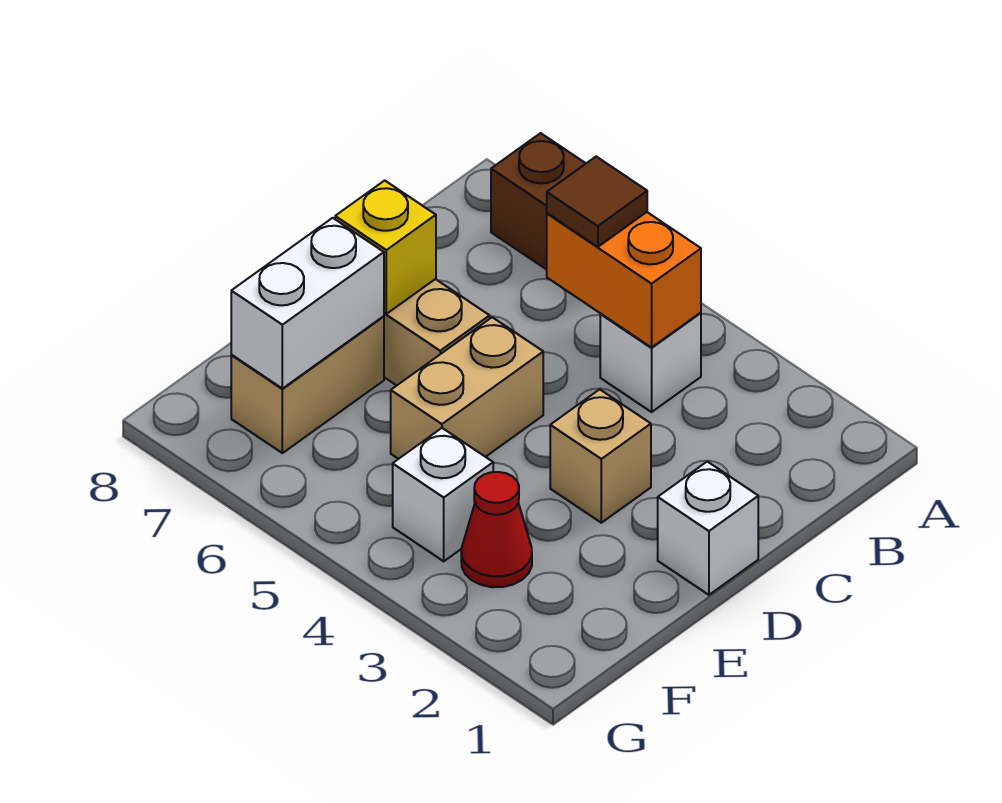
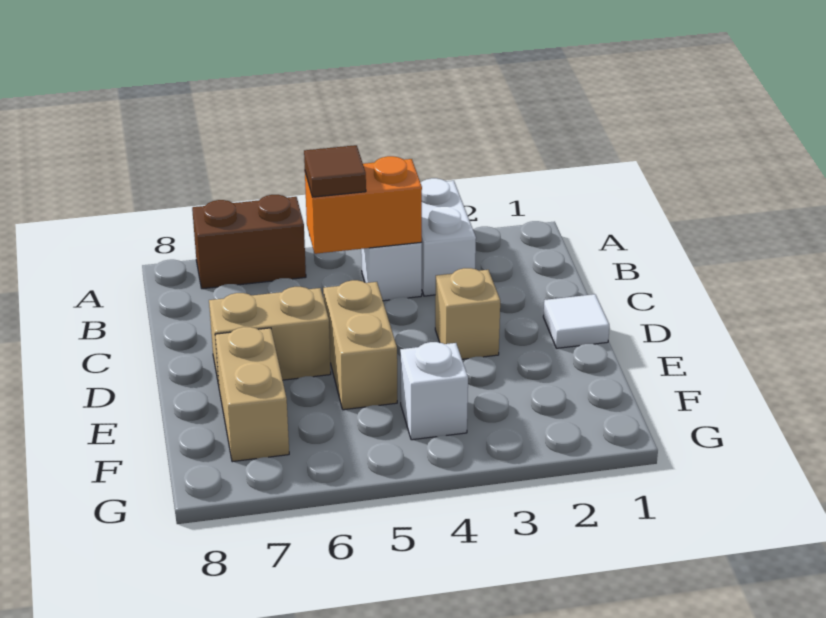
white 1x1 brick [658,462,758,595] -> white 1x1 tile [543,294,609,348]
yellow 1x1 brick [335,181,436,314] -> none
white 1x2 brick [231,218,384,389] -> white 1x2 brick moved to [421,178,476,296]
red 1x1 cone [461,472,532,587] -> none

